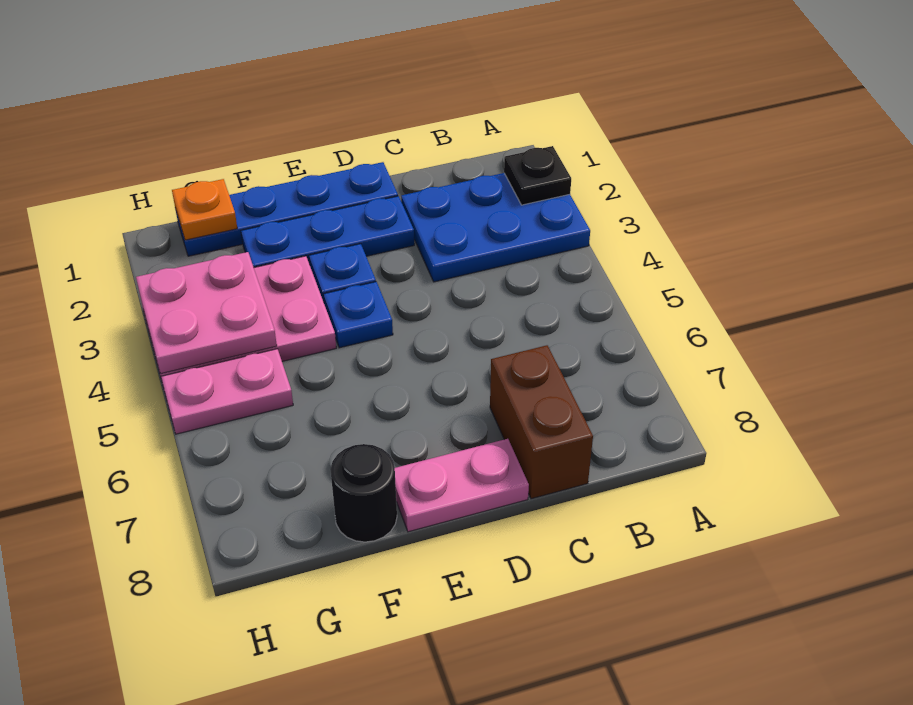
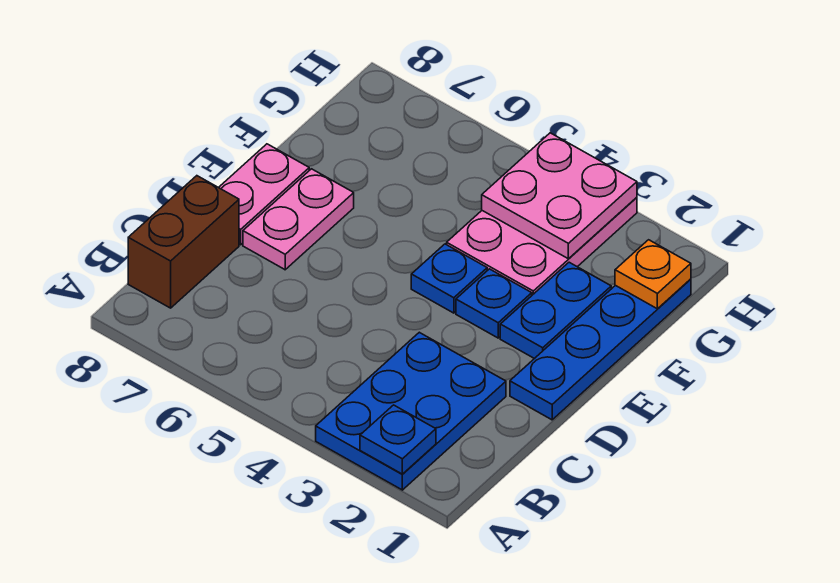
black 1x1 plate [504,146,571,205] -> blue 1x1 plate [360,405,436,474]
brown 1x2 brick [490,345,593,499] -> brown 1x2 brick turned to [128,176,239,308]
blue 1x3 plate [241,196,414,267] -> blue 1x2 plate [500,262,611,359]
black 1x1 round brick [330,444,397,542] -> none
pink 1x2 plate [161,349,293,434] -> pink 1x2 plate moved to [243,169,354,270]

